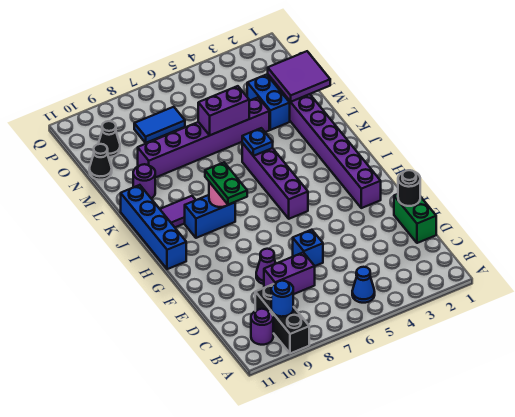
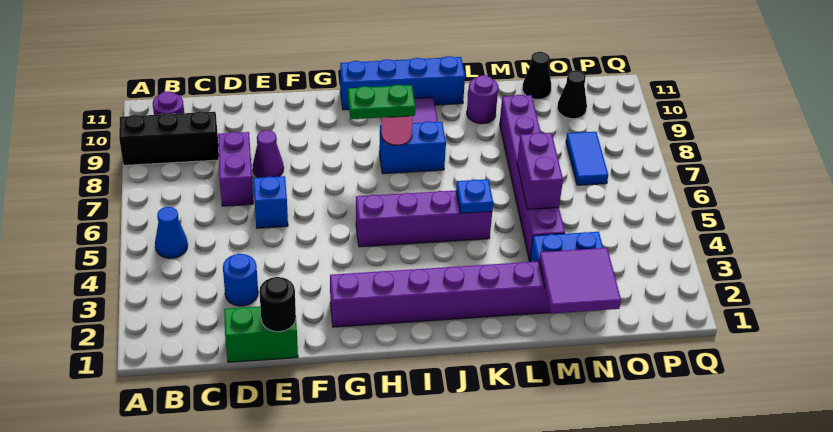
blue 1x1 round brick [271,281,293,317] -> blue 1x1 round brick moved to [223,254,258,306]
blue 1x2 brick [185,195,235,238] -> blue 1x2 brick turned to [379,121,446,174]

